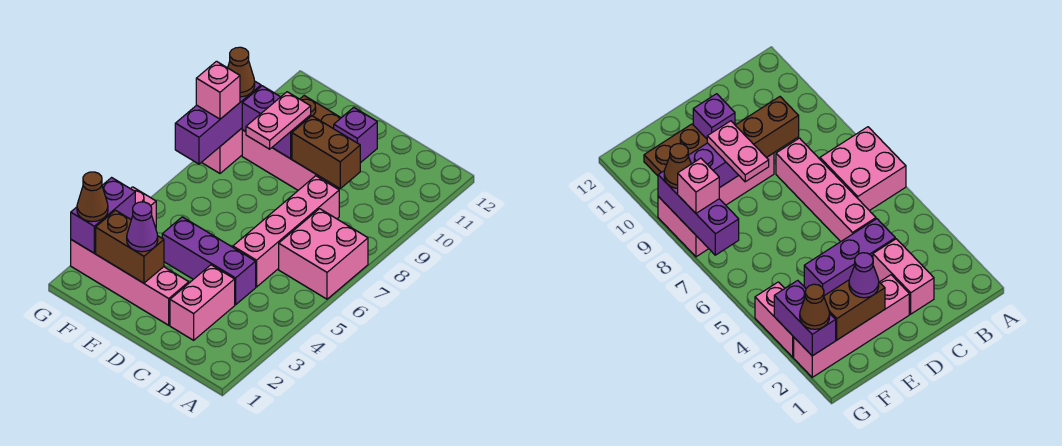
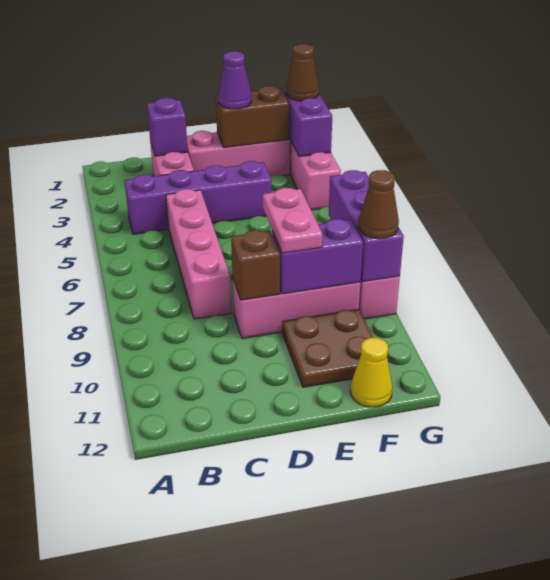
pink 2x2 brick [279,209,368,299] -> none
purple 1x3 brick [162,217,256,305] -> purple 1x4 brick [125,161,272,234]
brown 1x2 brick [292,116,360,188] -> brown 1x1 brick [231,230,280,300]
purple 1x1 brick [334,107,377,163] -> purple 1x1 brick moved to [147,98,188,156]
none -> yellow 1x1 cone [350,338,393,407]
pink 1x1 brick [196,61,240,119] -> none

